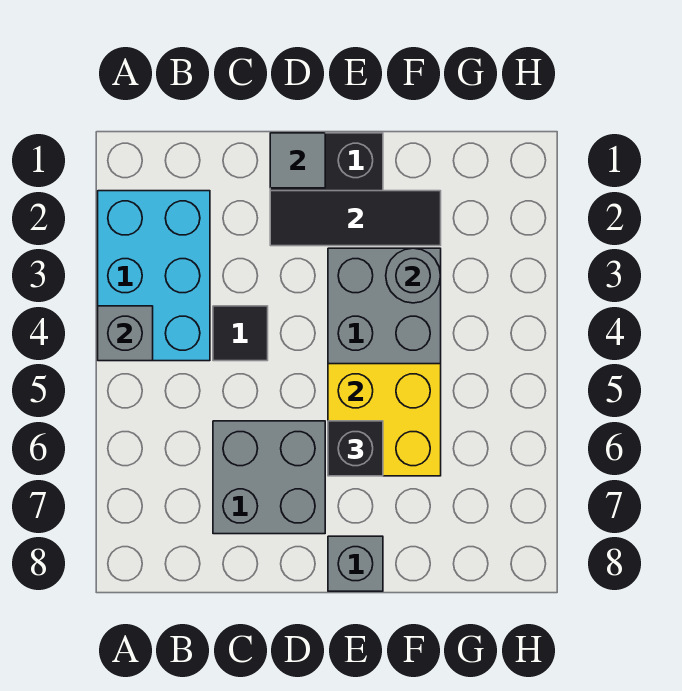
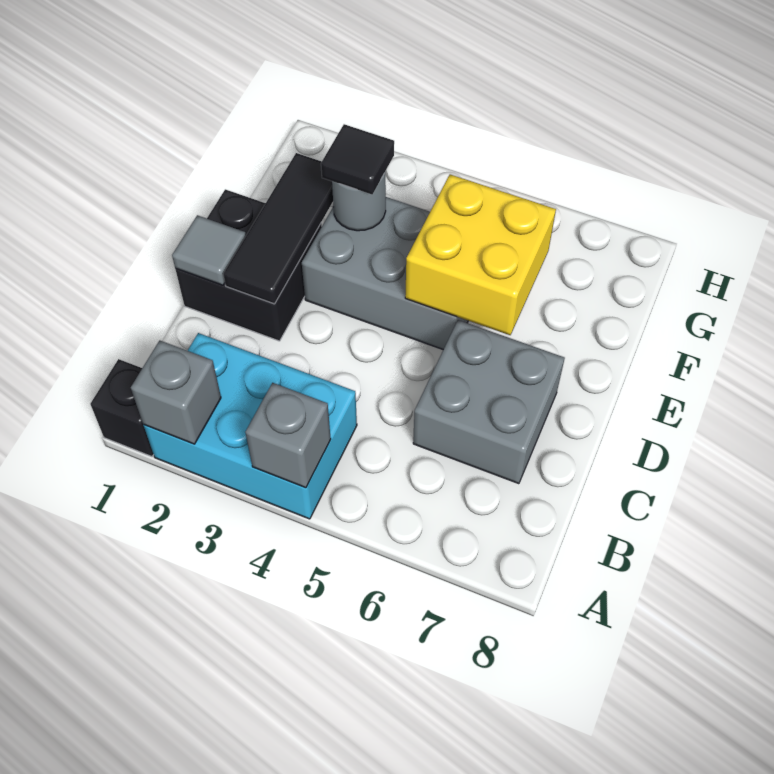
black 1x1 tile [213,306,268,361] -> black 1x1 tile moved to [321,124,394,194]
black 1x1 brick [328,421,383,476] -> black 1x1 brick moved to [90,359,154,456]
grey 1x1 brick [328,536,383,591] -> grey 1x1 brick moved to [131,341,221,444]

